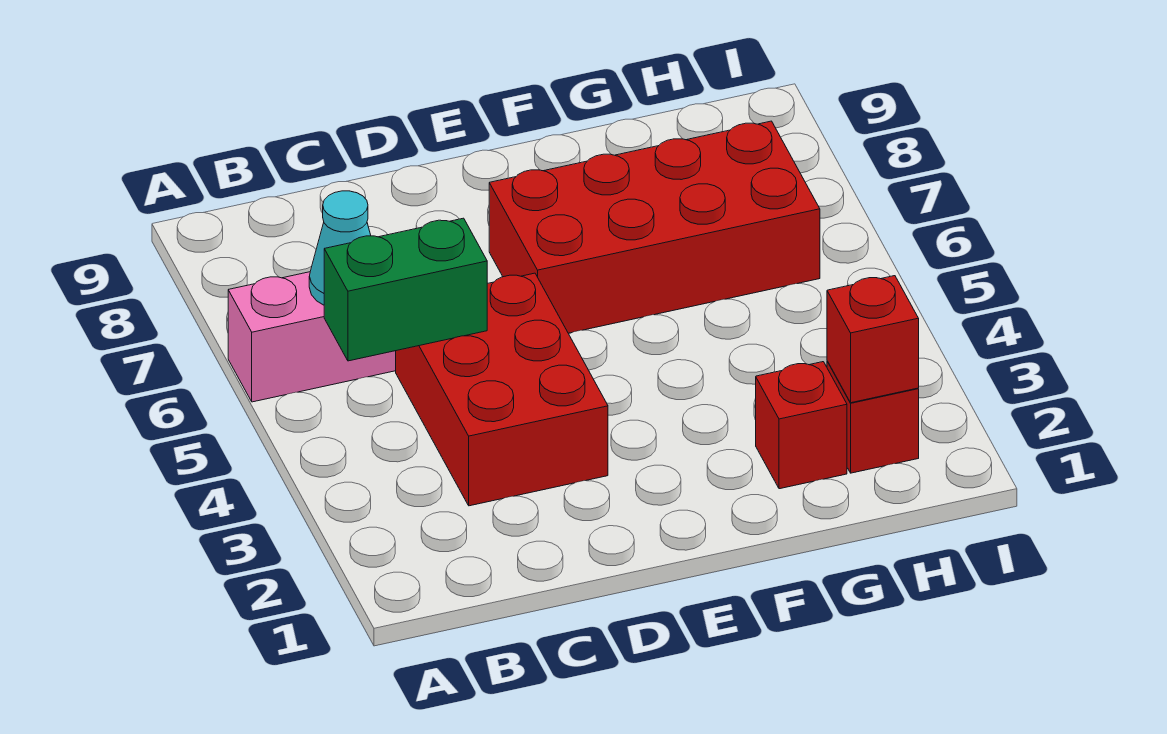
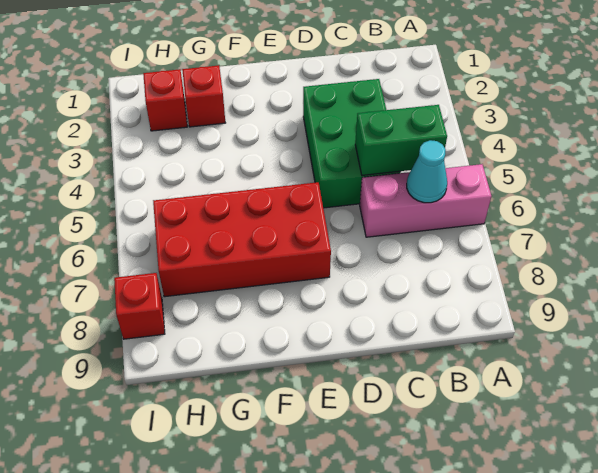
red 2x3 brick [396,273,608,506] -> green 2x3 brick [303,79,401,208]
red 1x1 brick [827,276,919,403] -> red 1x1 brick moved to [114,273,165,339]

